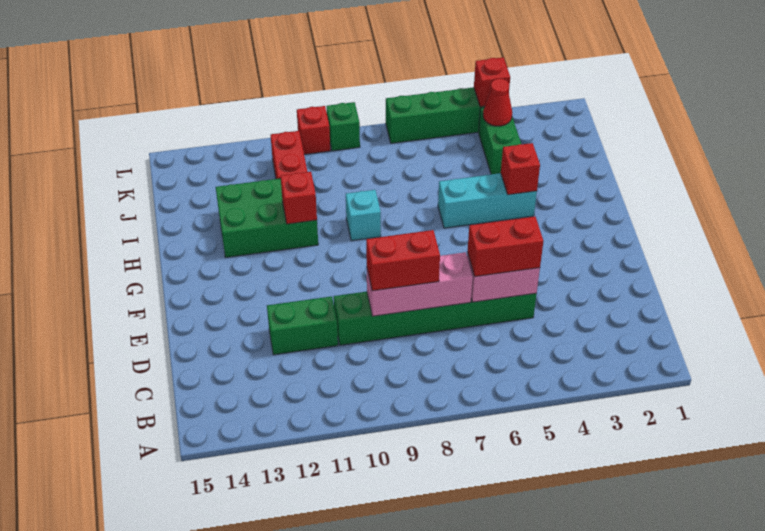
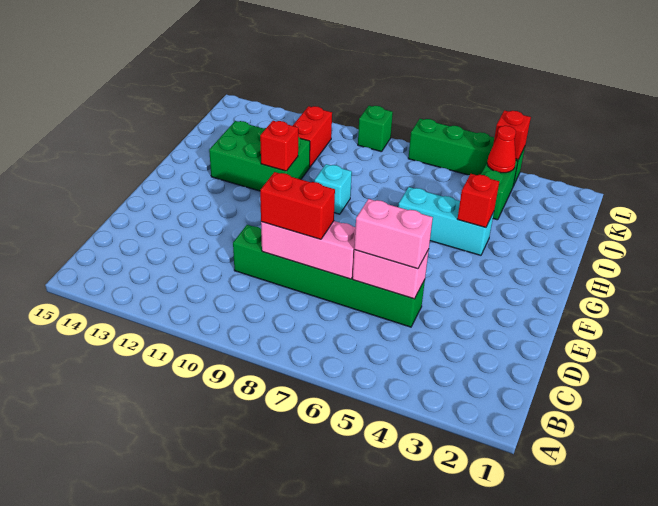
red 1x2 brick [467,216,543,277] -> pink 1x2 brick [354,199,433,269]
green 1x2 brick [267,296,338,355] -> none
red 1x1 brick [297,106,330,154] -> none

